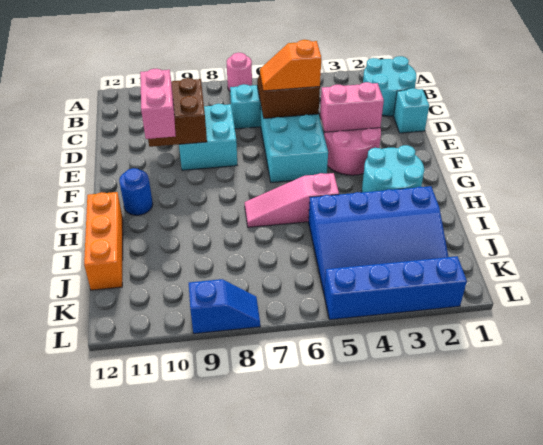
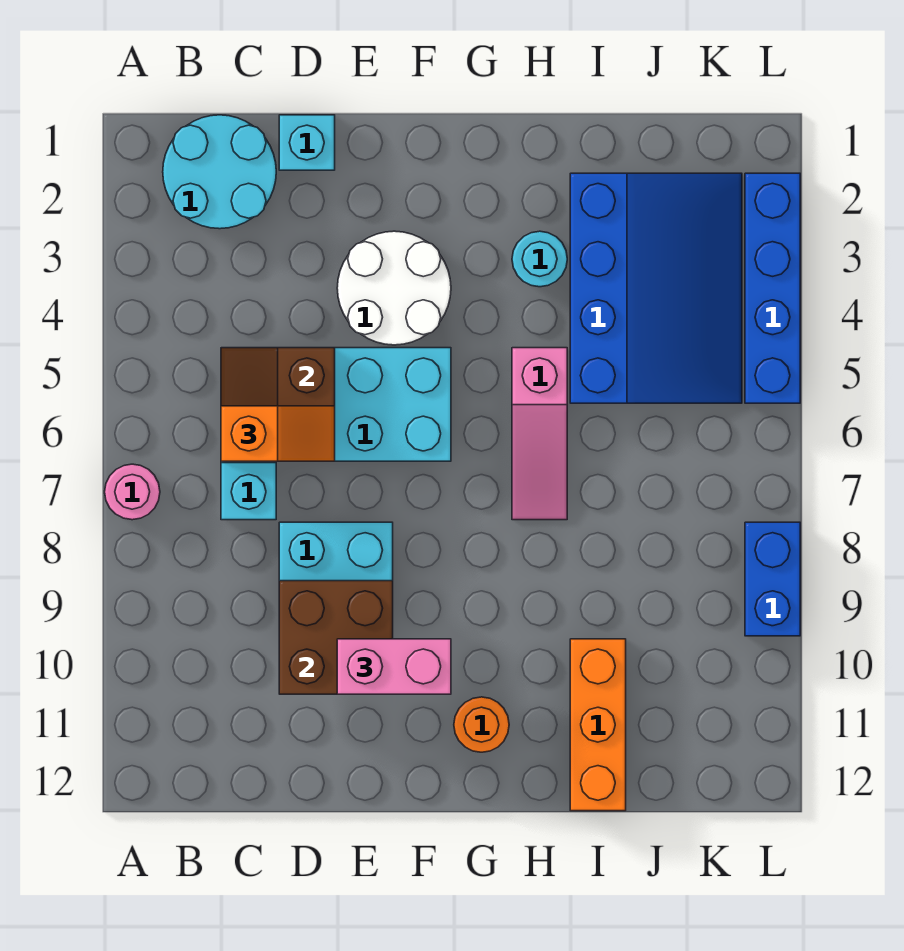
orange 1x2 slope [260,40,321,91] -> orange 1x2 slope turned to [221,406,335,461]
pink 2x2 round brick [324,128,381,175] -> white 2x2 round brick [337,231,451,345]
pink 1x2 brick [320,82,384,132] -> none
cyan 2x2 round brick [362,145,424,192] -> cyan 1x1 round brick [512,231,567,287]
blue 1x1 round brick [119,168,153,215] -> orange 1x1 round brick [454,697,509,752]
orange 1x3 brick [84,192,123,290] -> orange 1x3 brick turned to [570,639,626,811]
blue 1x2 slope [189,279,260,334] -> blue 1x2 brick [745,522,800,636]

